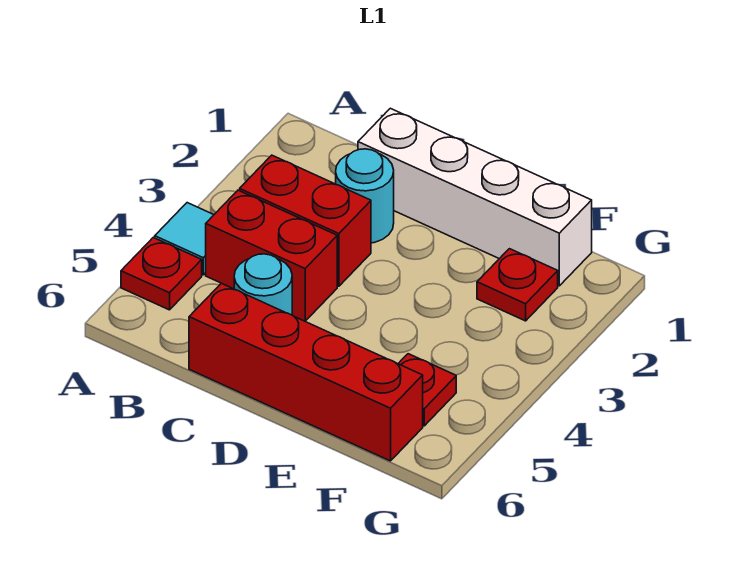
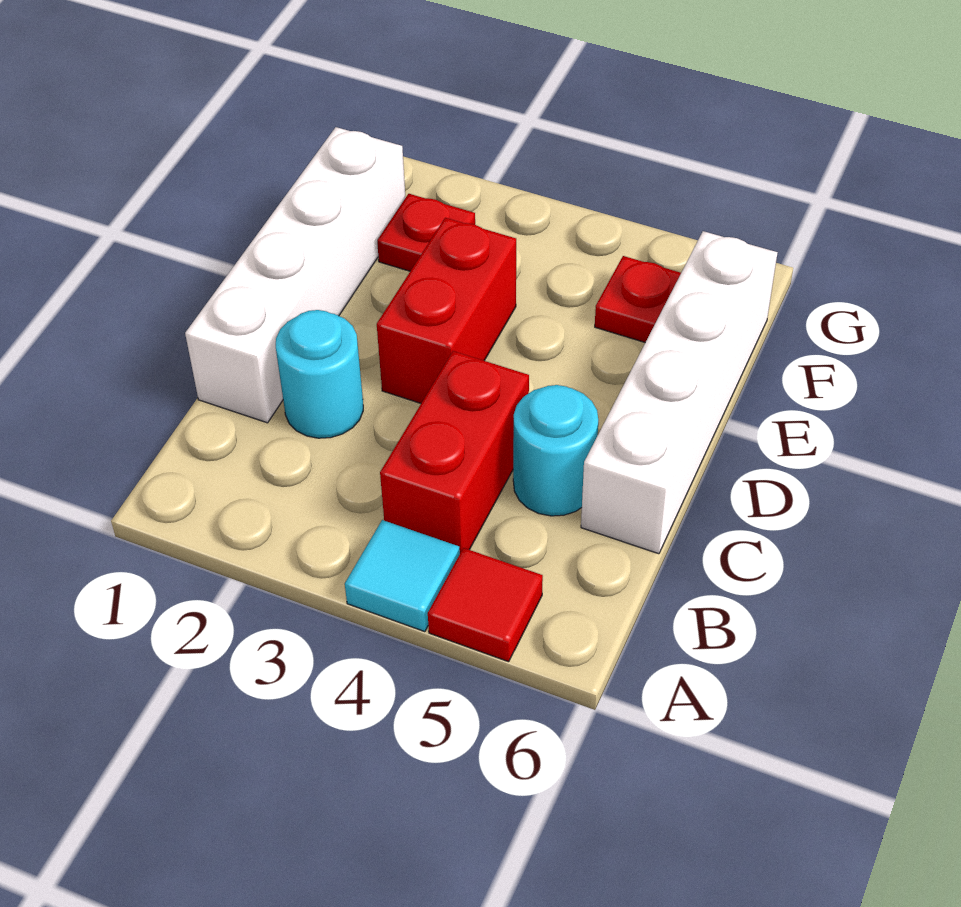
red 1x1 plate [121,238,202,310] -> red 1x1 tile [428,548,543,662]
red 1x2 brick [240,155,371,286] -> red 1x2 brick moved to [377,218,516,403]
red 1x4 brick [189,283,423,461] -> white 1x4 brick [581,231,778,554]

